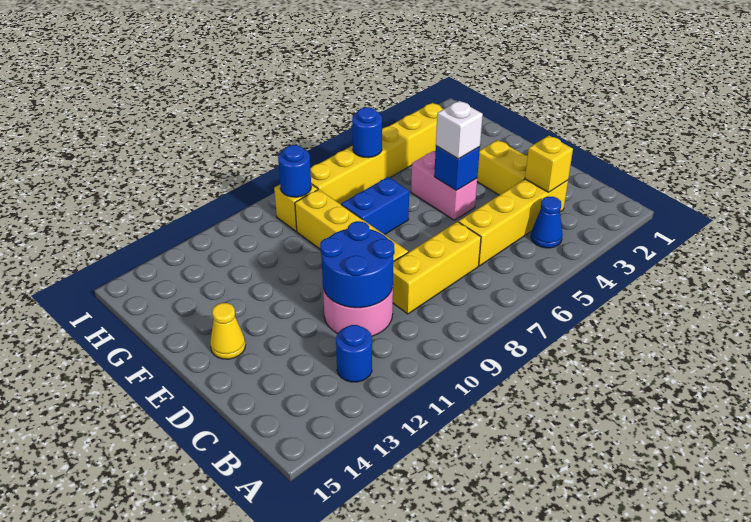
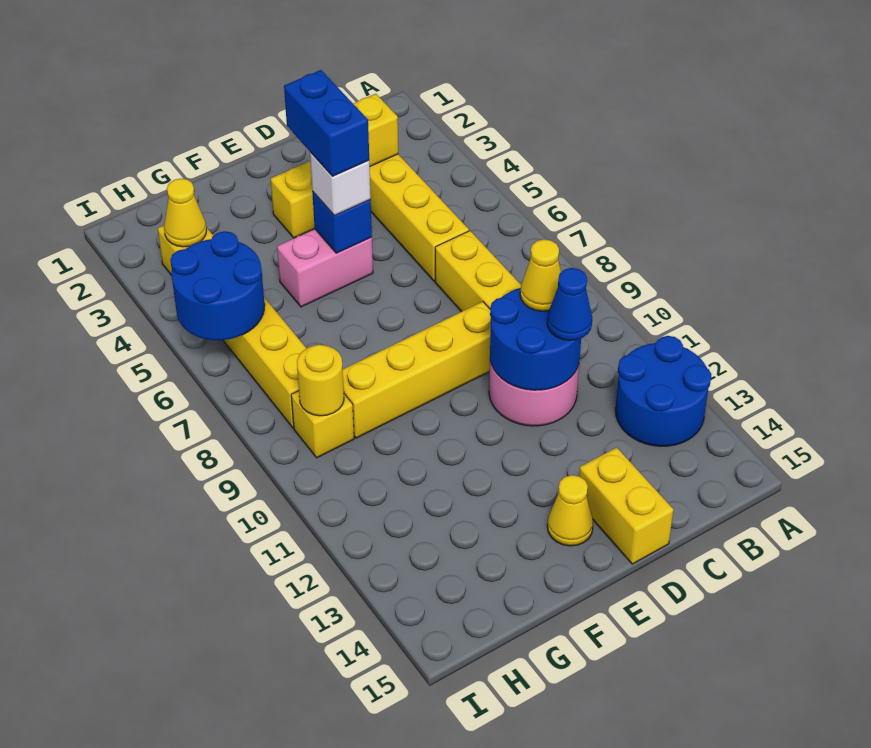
blue 1x1 cone [531,197,563,248] -> blue 1x1 cone moved to [547,268,592,340]
blue 1x1 round brick [336,325,372,382] -> blue 2x2 round brick [615,336,711,446]
none -> yellow 1x1 cone [520,239,561,311]
none -> yellow 1x2 brick [579,447,673,564]
blue 1x2 brick [341,177,409,235] -> blue 1x2 brick moved to [284,70,369,176]
none -> yellow 1x1 cone [164,179,206,247]
blue 1x1 round brick [352,107,382,158] -> blue 2x2 round brick [170,231,265,340]
blue 1x1 round brick [278,145,311,197] -> yellow 1x1 round brick [297,345,344,416]

